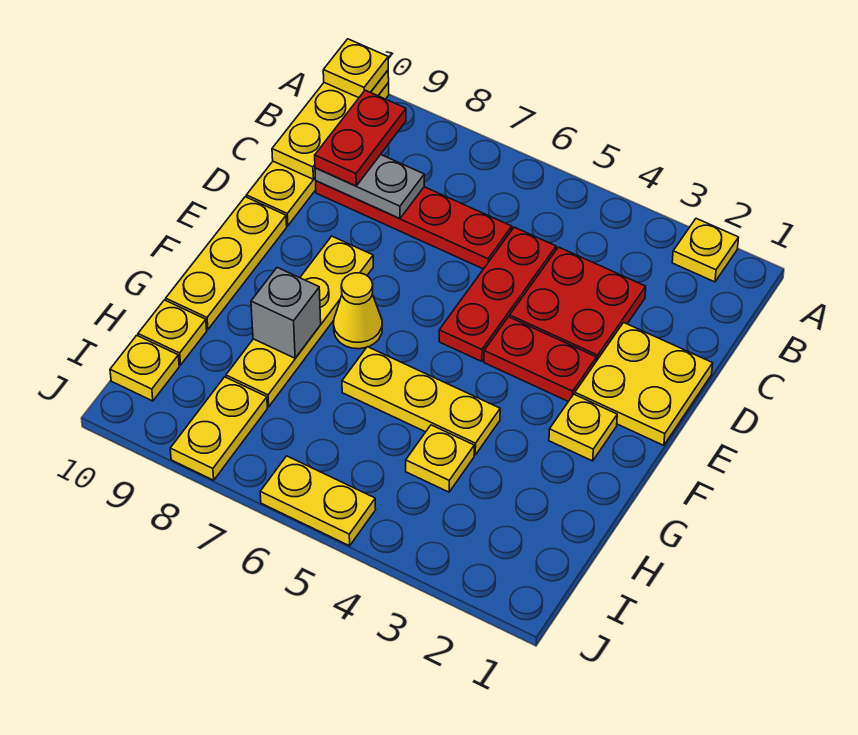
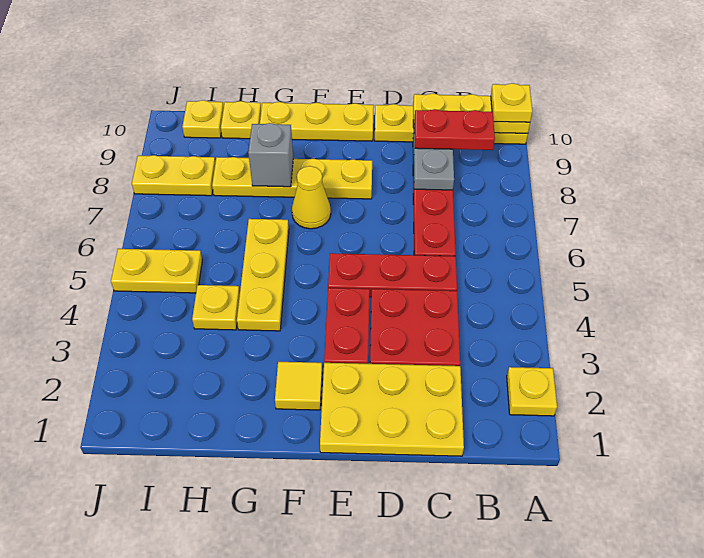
yellow 2x2 plate [575,323,713,445] -> yellow 2x3 plate [320,363,464,456]
yellow 1x1 plate [549,394,617,461] -> yellow 1x1 tile [275,362,322,410]
yellow 1x2 plate [260,456,376,546] -> yellow 1x2 plate turned to [111,249,202,293]

